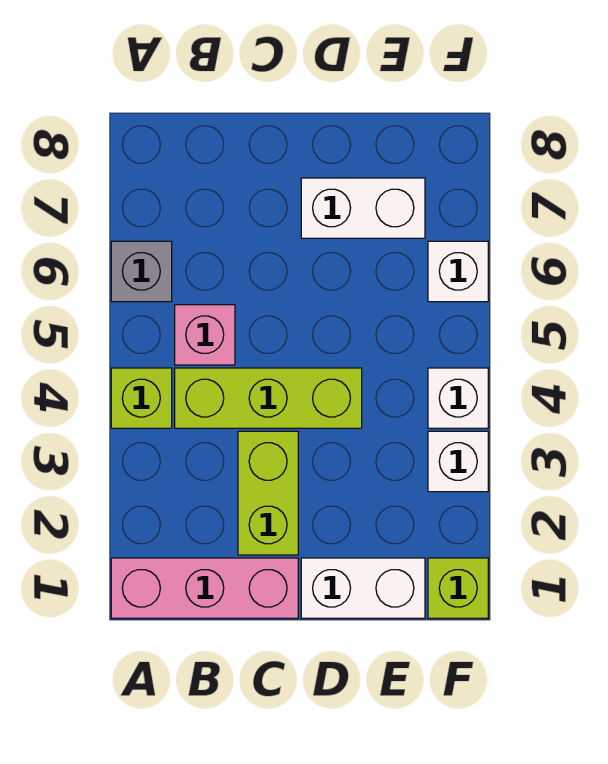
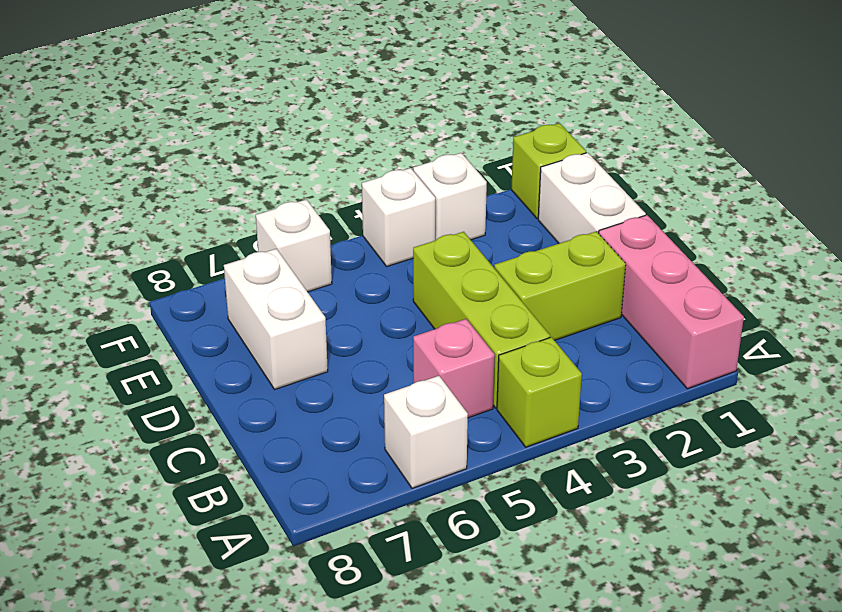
grey 1x1 brick [111,241,172,302] -> white 1x1 brick [384,376,468,488]

